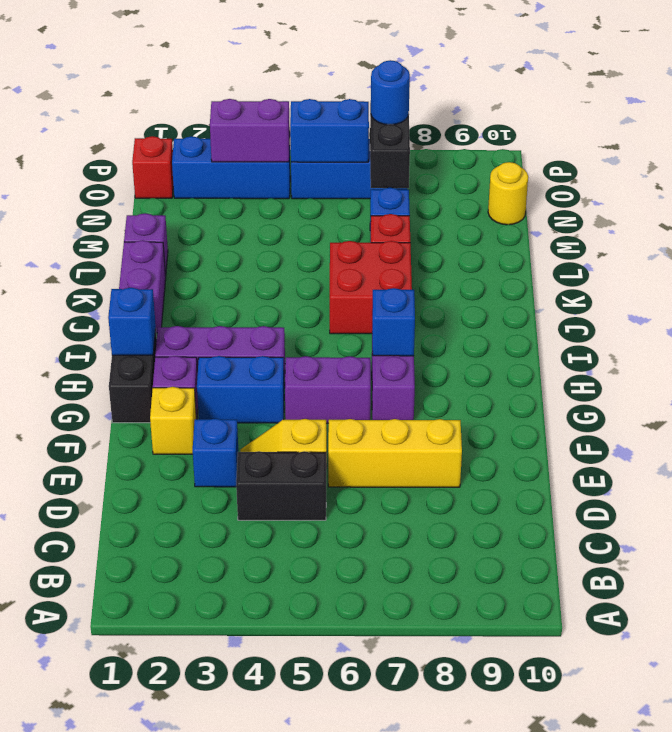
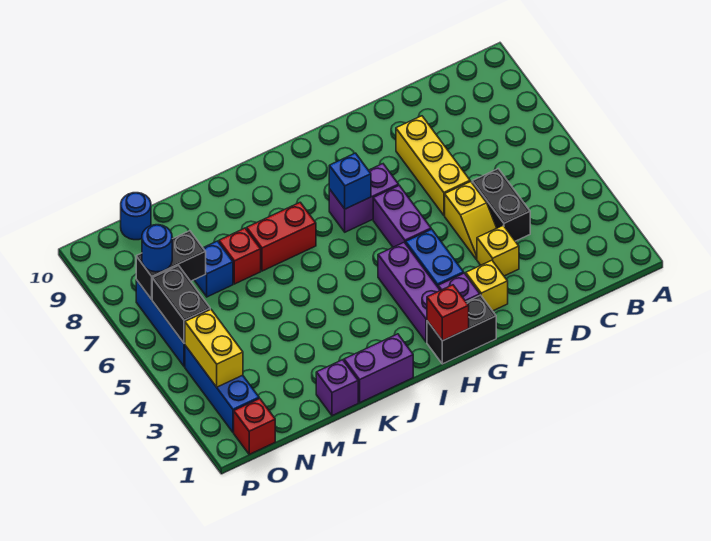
blue 1x1 brick [193,419,238,487] -> yellow 1x1 brick [477,226,519,276]
blue 1x1 brick [108,288,156,355] -> red 1x1 brick [427,285,469,341]
red 2x2 brick [330,241,412,334] -> red 1x2 brick [247,202,316,271]
yellow 1x1 round brick [488,162,528,225] -> blue 1x1 round brick [121,193,151,240]
purple 1x2 brick [210,99,290,162] -> yellow 1x2 brick [185,309,243,387]
blue 1x2 brick [290,99,369,162] -> black 1x2 brick [152,266,210,344]

